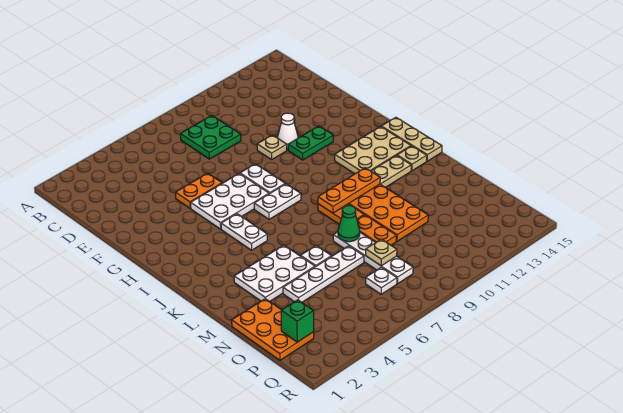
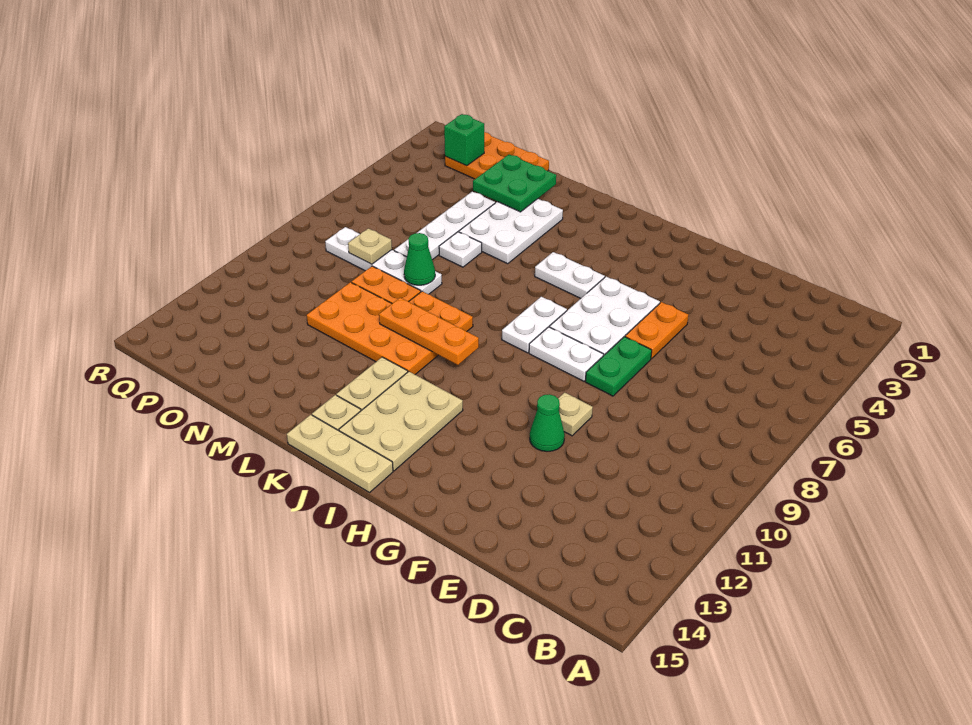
green 2x2 plate [181,116,241,159] -> green 2x2 plate moved to [473,154,556,212]
white 1x1 cone [278,113,298,148] -> green 1x1 cone [530,394,565,451]
green 1x2 plate [288,126,333,160] -> green 1x2 plate moved to [585,337,652,396]
orange 1x3 plate [318,168,380,213] -> orange 1x3 plate turned to [379,298,479,365]
white 1x1 plate [366,267,397,294] -> none

